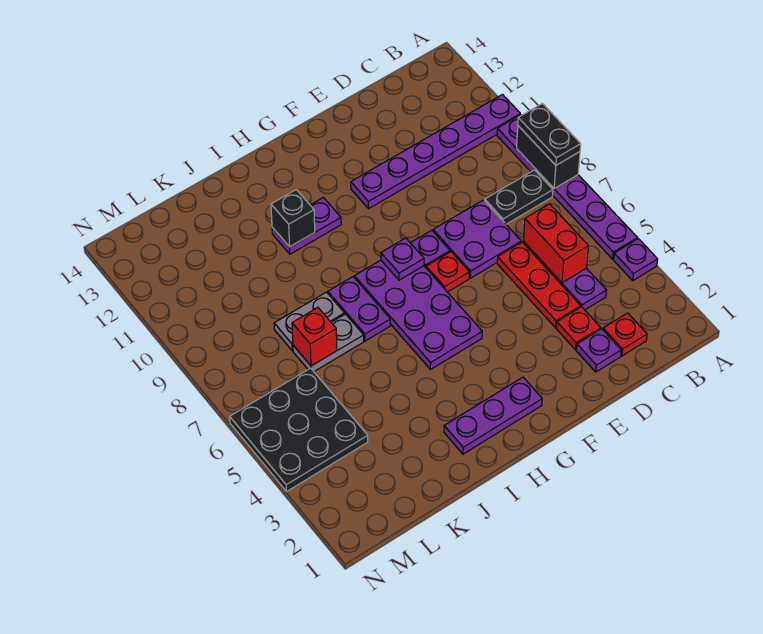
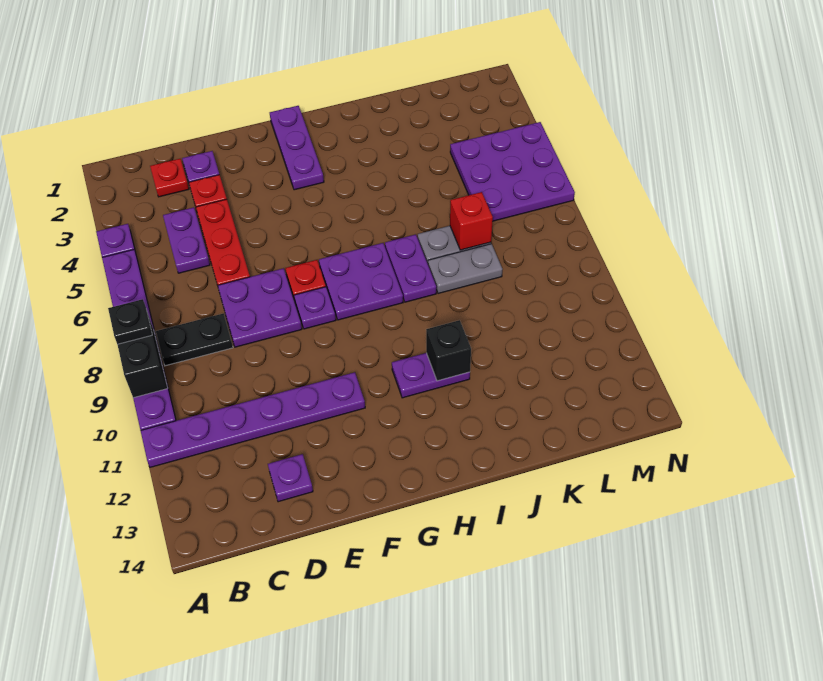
black 1x2 plate [518,104,581,165] -> black 1x1 plate [108,299,152,344]
red 1x2 brick [524,204,588,283] -> none
purple 1x3 plate [444,377,542,454] -> purple 1x3 plate turned to [270,106,324,190]
purple 2x4 plate [354,260,482,369] -> purple 2x2 plate [319,243,403,320]
purple 1x1 plate [381,238,424,280] -> purple 1x1 plate moved to [268,454,313,502]
black 3x3 plate [230,368,368,492] -> purple 3x3 plate [450,122,575,221]

